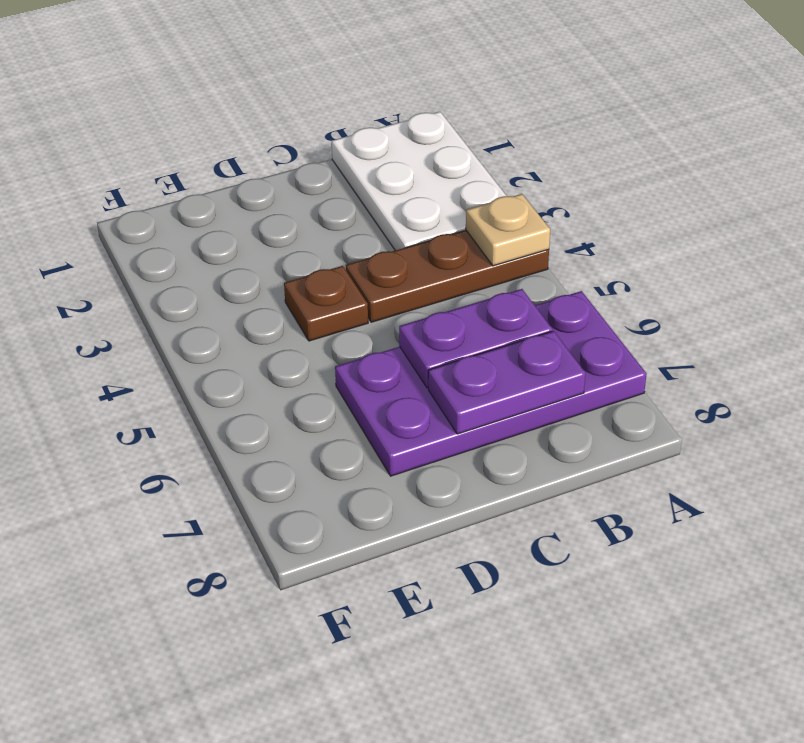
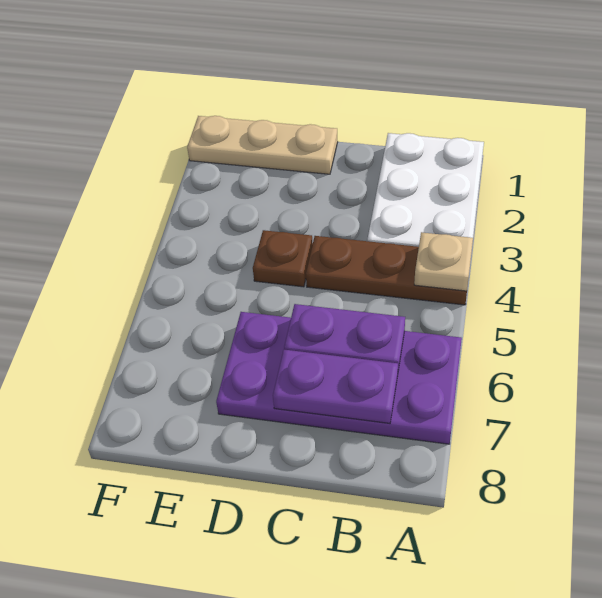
none -> tan 1x3 plate [187,116,338,174]

